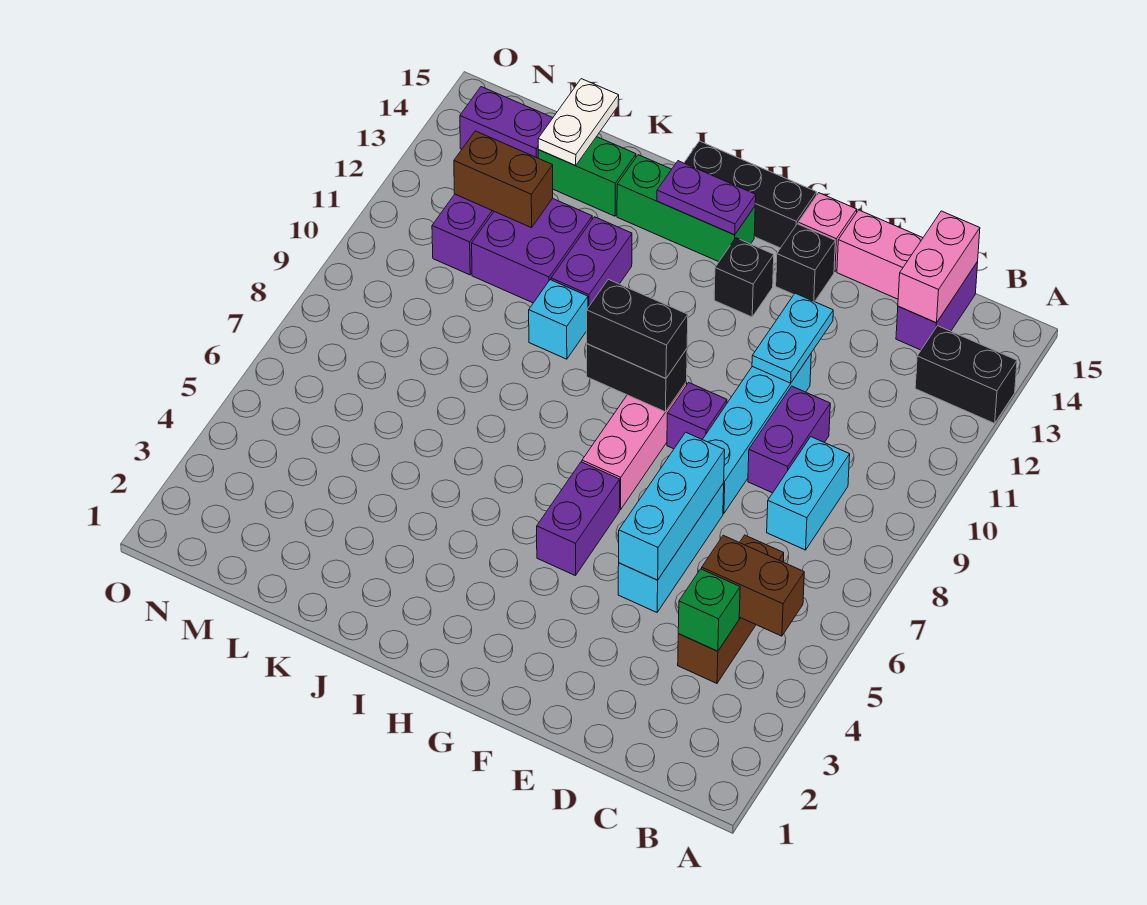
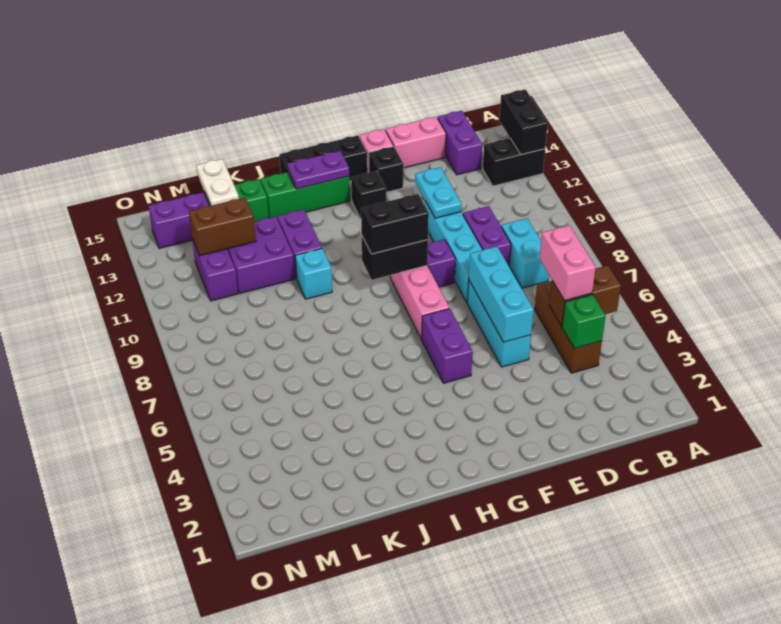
none -> black 1x2 brick [499,89,548,155]
pink 1x2 brick [898,211,980,323] -> pink 1x2 brick moved to [540,225,596,301]

